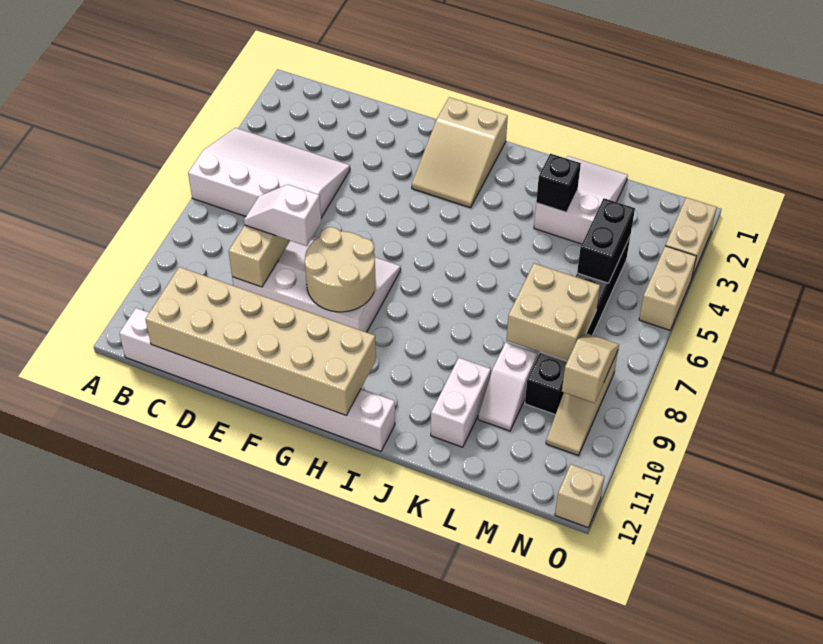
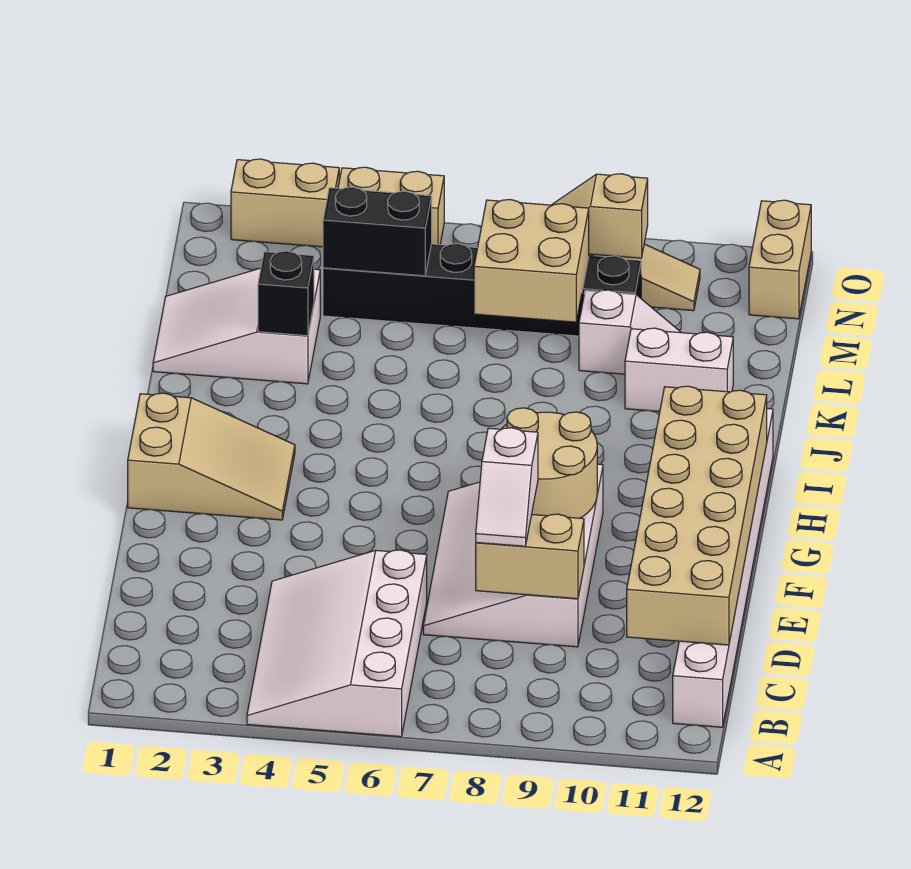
tan 1x1 brick [555,464,605,528] -> tan 1x2 brick [749,200,811,319]

